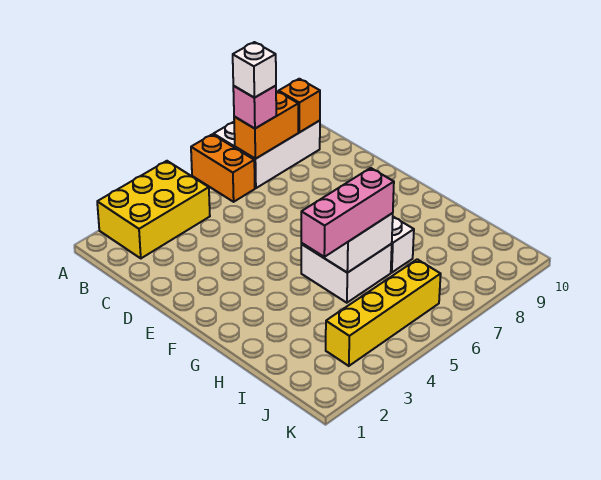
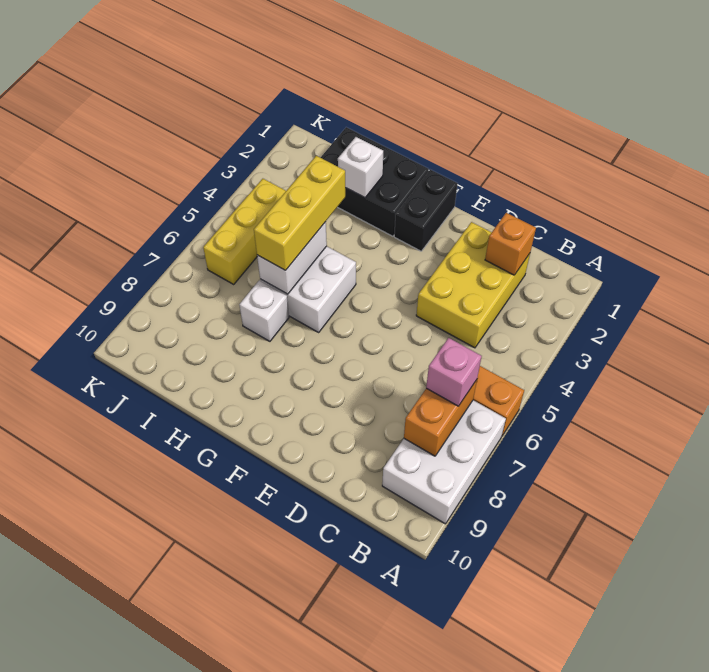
yellow 2x3 brick [97,161,210,258] -> yellow 2x3 brick moved to [416,222,530,348]
white 1x1 brick [233,42,276,98] -> white 1x1 brick moved to [338,137,383,198]
orange 1x1 brick [279,79,320,132] -> orange 1x1 brick moved to [485,213,536,275]
none -> black 1x2 brick [394,170,458,251]
none -> black 2x3 brick [320,127,429,236]
pink 1x3 brick [301,168,394,257] -> yellow 1x3 brick [254,156,345,270]
yellow 1x4 brick [326,259,441,366] -> yellow 1x3 brick [203,179,286,284]

